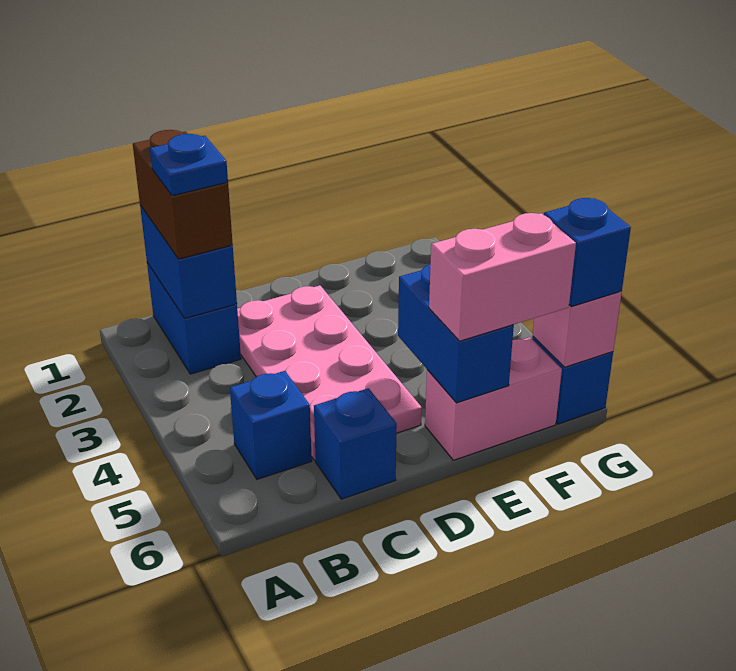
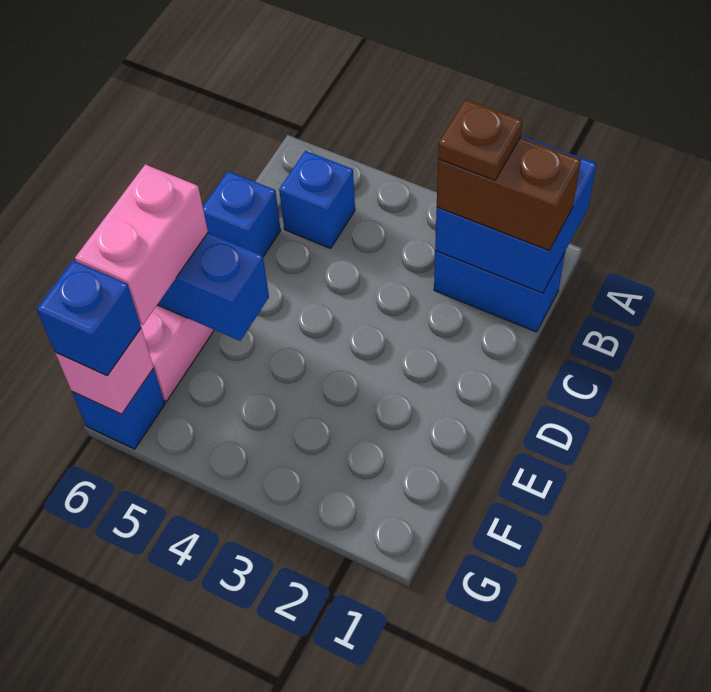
blue 1x2 brick [140,205,237,318] -> blue 2x2 brick [435,136,597,293]
blue 1x1 plate [150,134,228,196] -> brown 1x1 plate [438,99,523,180]
pink 2x4 plate [237,286,422,460] -> none

